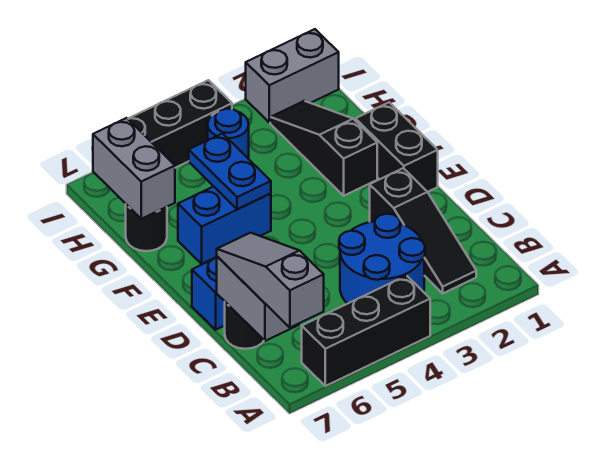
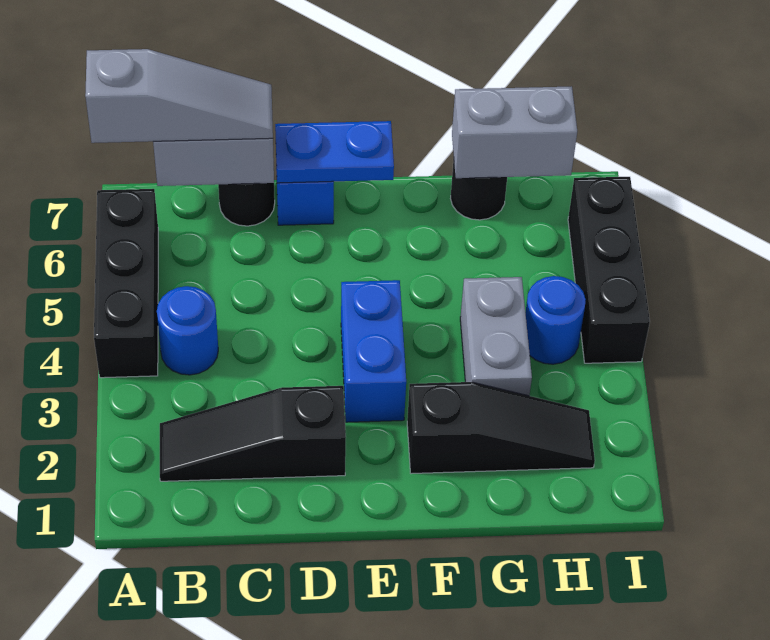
blue 2x2 round brick [339,214,425,304] -> blue 1x1 round brick [157,286,218,375]
black 1x2 brick [356,102,438,192] -> none
blue 1x2 brick [178,186,271,264] -> blue 1x2 brick moved to [341,280,406,422]
blue 1x2 plate [189,133,271,209] -> blue 1x2 plate moved to [275,121,394,183]
grey 1x2 brick [246,29,339,122] -> grey 1x2 brick moved to [460,277,532,396]

